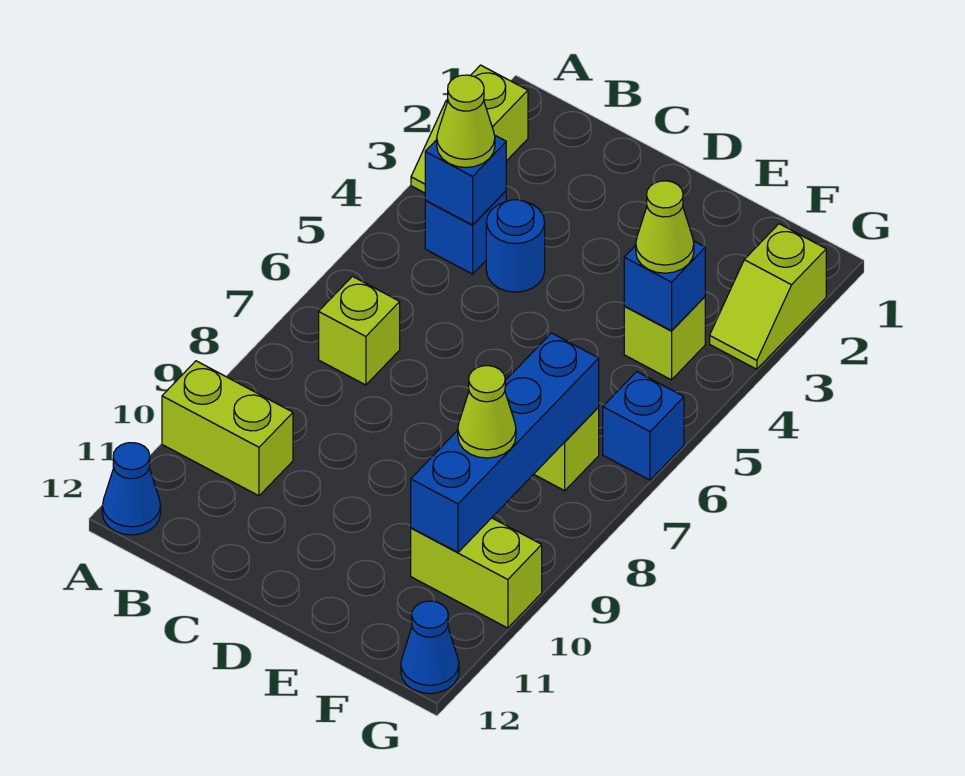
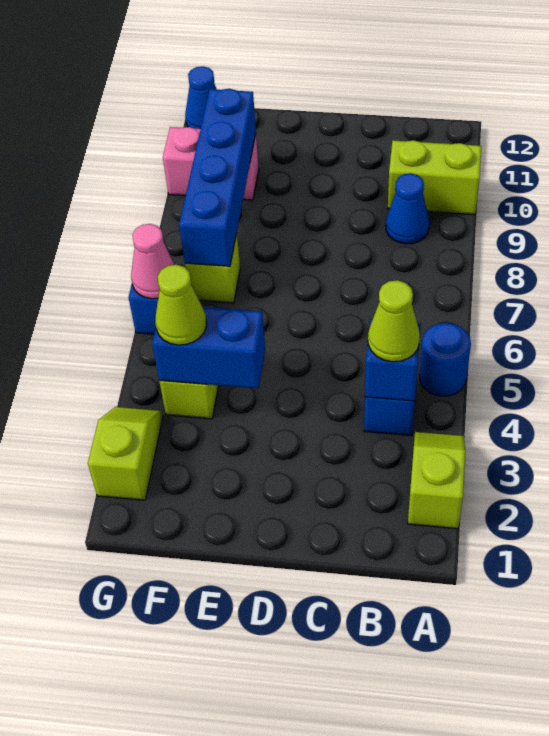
blue 1x1 cone [102,443,161,535] -> blue 1x1 cone moved to [386,173,429,244]
lime 1x1 brick [319,276,400,385] -> none
blue 1x1 round brick [486,200,545,292] -> blue 1x1 round brick moved to [419,323,471,396]
blue 1x1 brick [624,241,705,331] -> blue 1x2 brick [152,307,265,388]
lime 1x1 cone [458,366,516,458] -> none
lime 1x2 brick [411,518,542,628] -> pink 1x2 brick [163,127,259,200]
none -> pink 1x1 cone [131,224,175,299]

